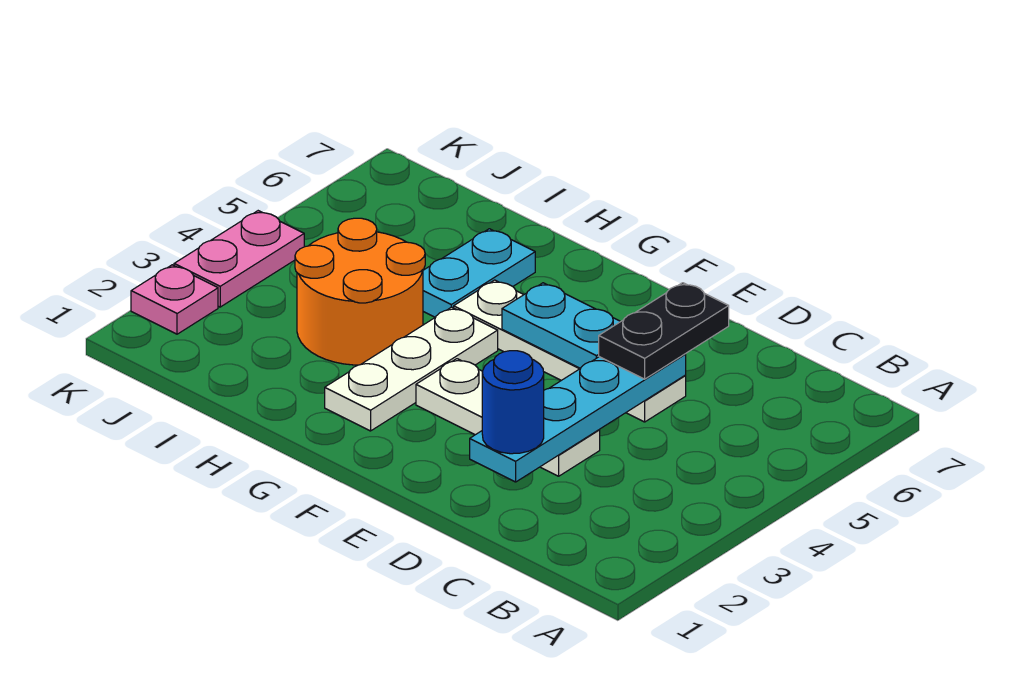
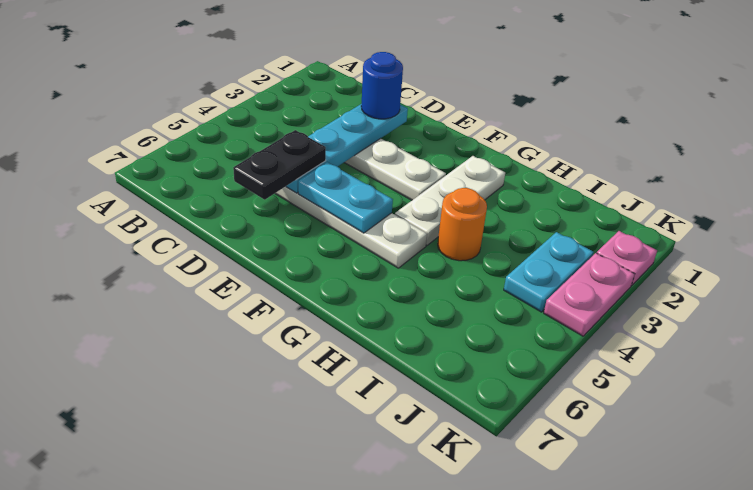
orange 2x2 round brick [295,218,425,365] -> orange 1x1 round brick [438,188,487,261]
cyan 1x2 plate [423,229,535,317] -> cyan 1x2 plate moved to [504,232,594,312]

